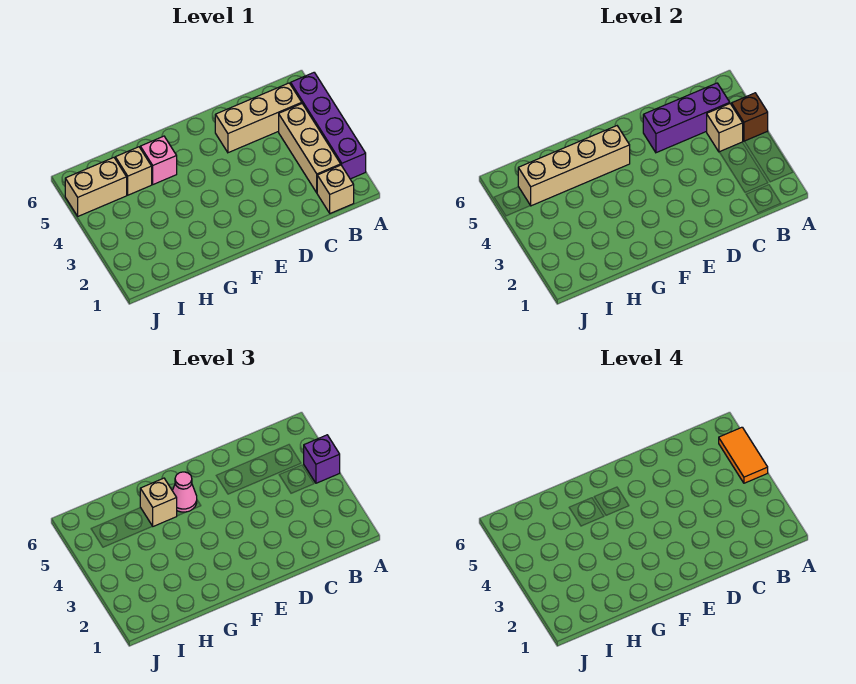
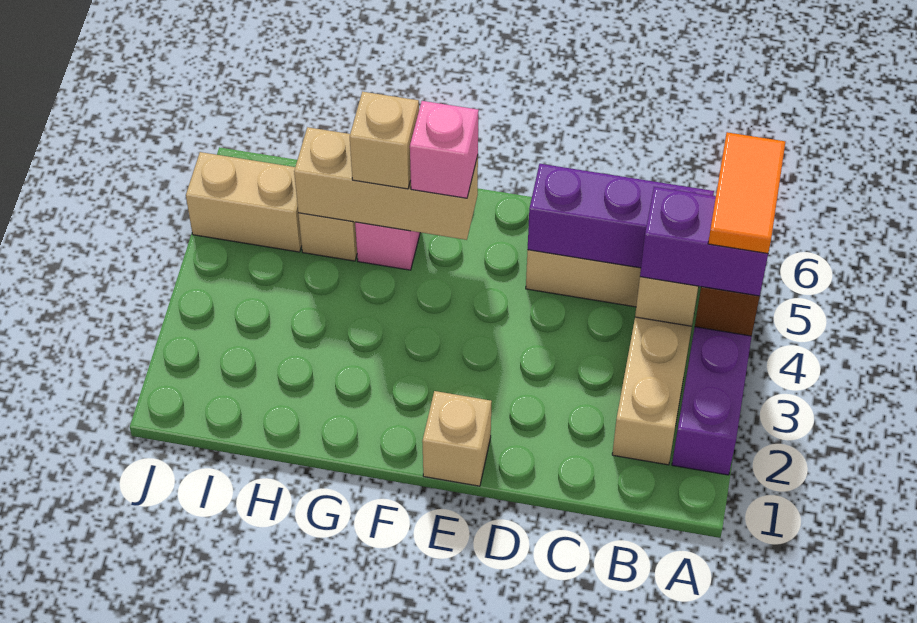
purple 1x1 brick [304,435,340,483] -> purple 1x2 brick [640,187,768,296]
tan 1x1 brick [317,165,354,213] -> tan 1x1 brick moved to [422,391,492,486]
tan 1x4 brick [518,126,630,206] -> tan 1x3 brick [294,127,478,240]
pink 1x1 cone [173,472,197,512] -> pink 1x1 brick [410,101,479,198]

